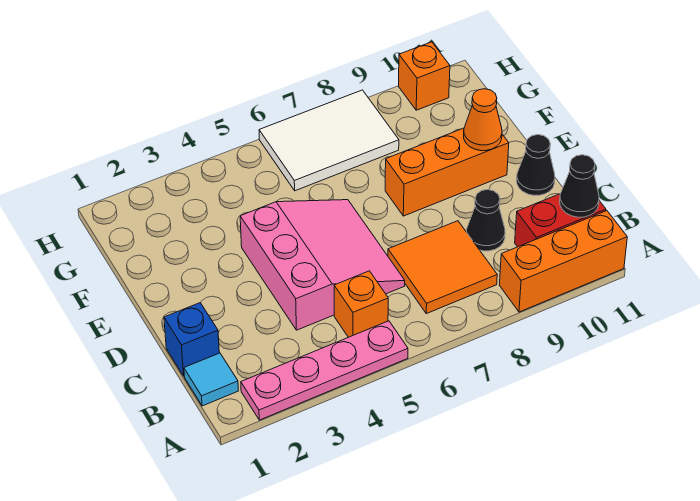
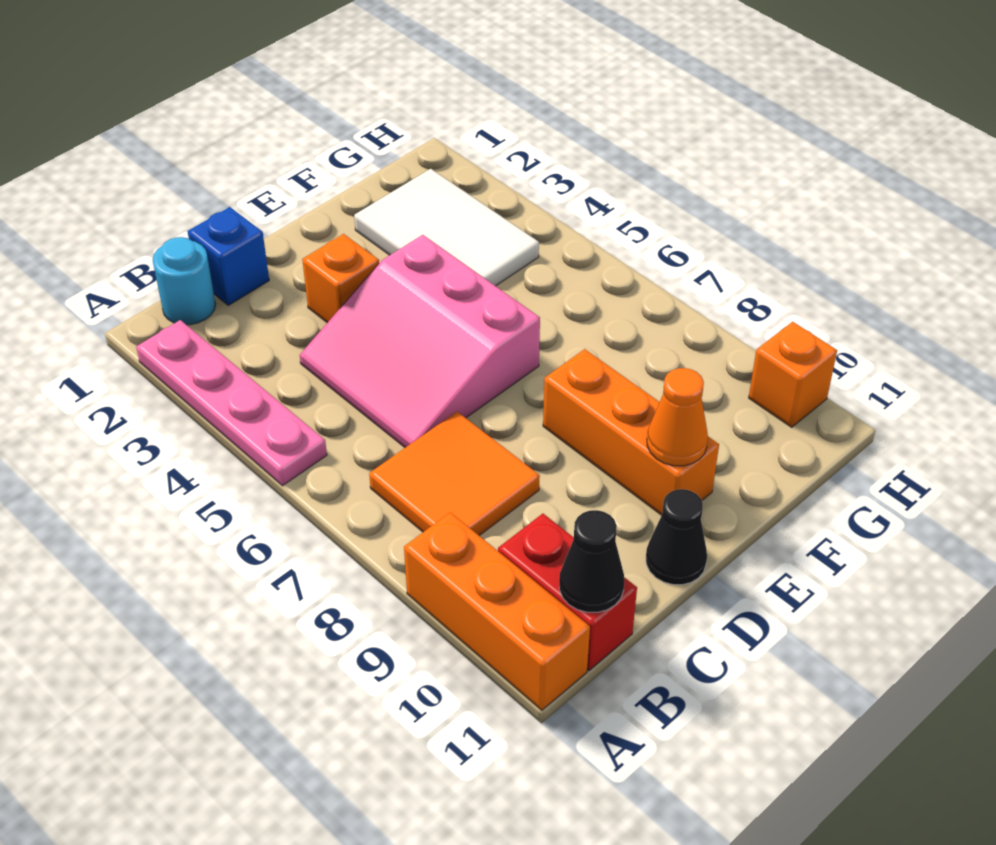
cyan 1x1 tile [184,353,238,406] -> cyan 1x1 round brick [153,237,215,325]
orange 1x1 brick [334,271,388,337] -> orange 1x1 brick moved to [302,234,379,323]
pink 3x3 slope [240,200,405,330] -> pink 3x3 slope turned to [300,235,540,448]
black 1x1 cone [467,190,505,251] -> none
white 2x3 tile [259,90,399,191] -> white 2x3 tile moved to [354,169,539,286]

